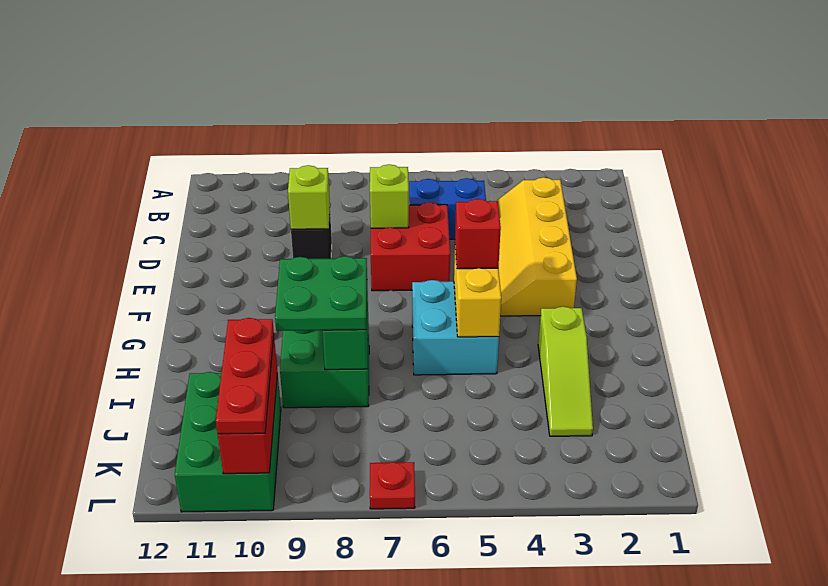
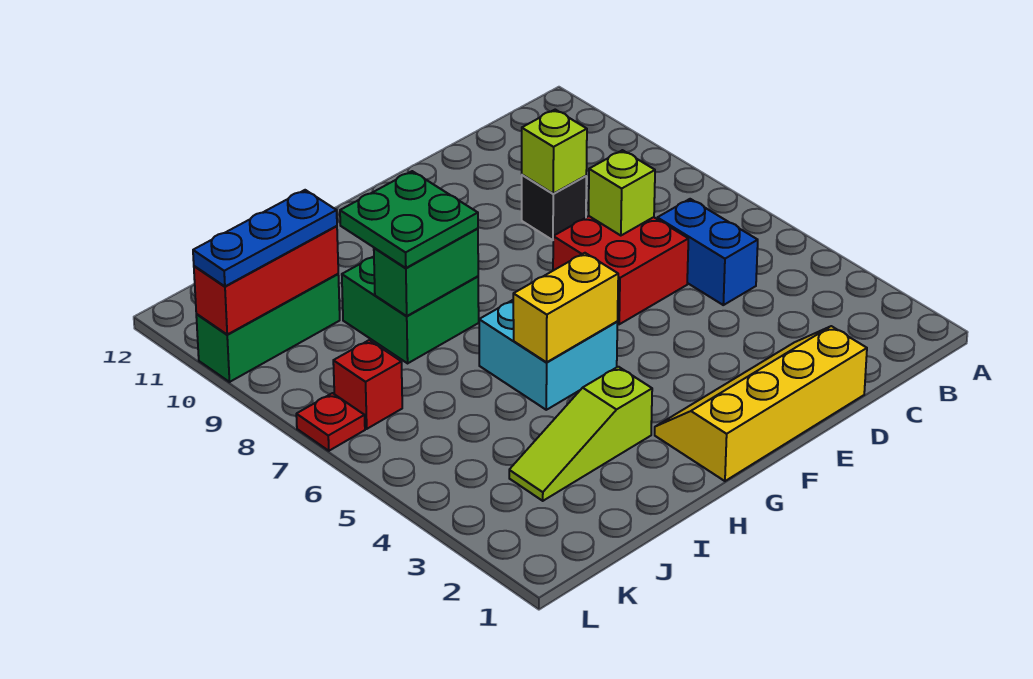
yellow 2x4 slope [497,177,577,316] -> yellow 2x4 slope moved to [655,326,867,481]
red 1x1 brick [455,199,501,269] -> red 1x1 brick moved to [333,340,402,429]
green 2x3 brick [175,372,281,512] -> green 1x3 brick [196,274,340,382]
red 1x3 plate [216,318,274,434] -> blue 1x3 plate [193,190,337,286]

